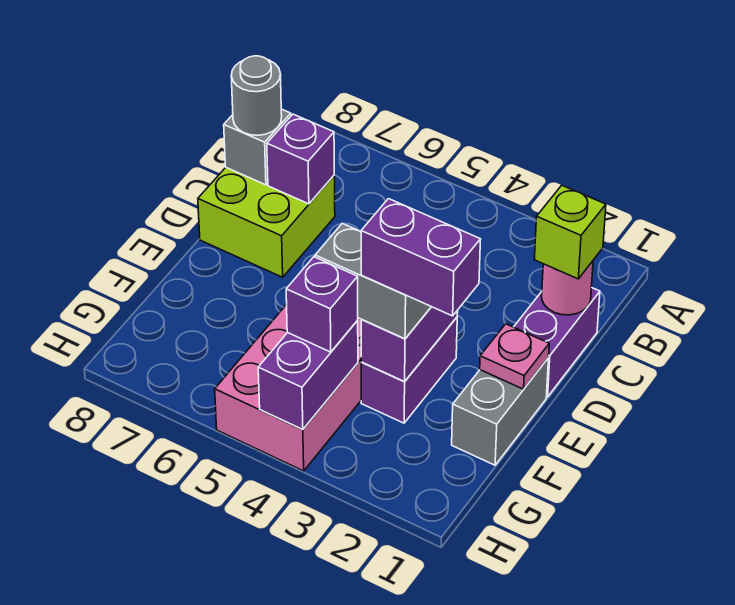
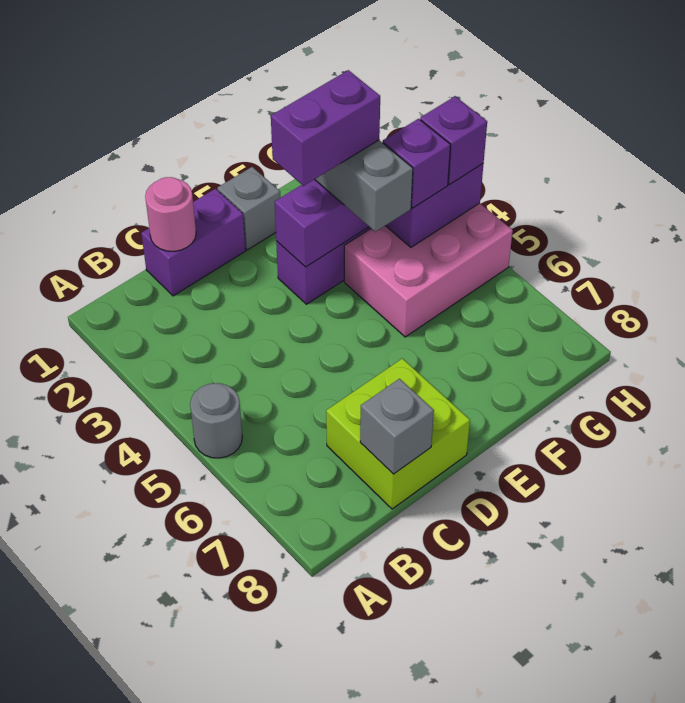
lime 1x1 brick [534,185,606,279] -> none
purple 1x1 brick [267,114,334,204] -> purple 1x1 brick moved to [420,96,487,184]
grey 1x1 round brick [231,56,282,135] -> grey 1x1 round brick moved to [190,383,242,458]
grey 1x2 brick [452,358,549,465] -> grey 1x1 brick [217,167,280,250]
pink 1x1 plate [480,324,549,389] -> none
purple 1x2 brick [361,199,481,316] -> purple 1x2 brick turned to [271,70,380,186]

